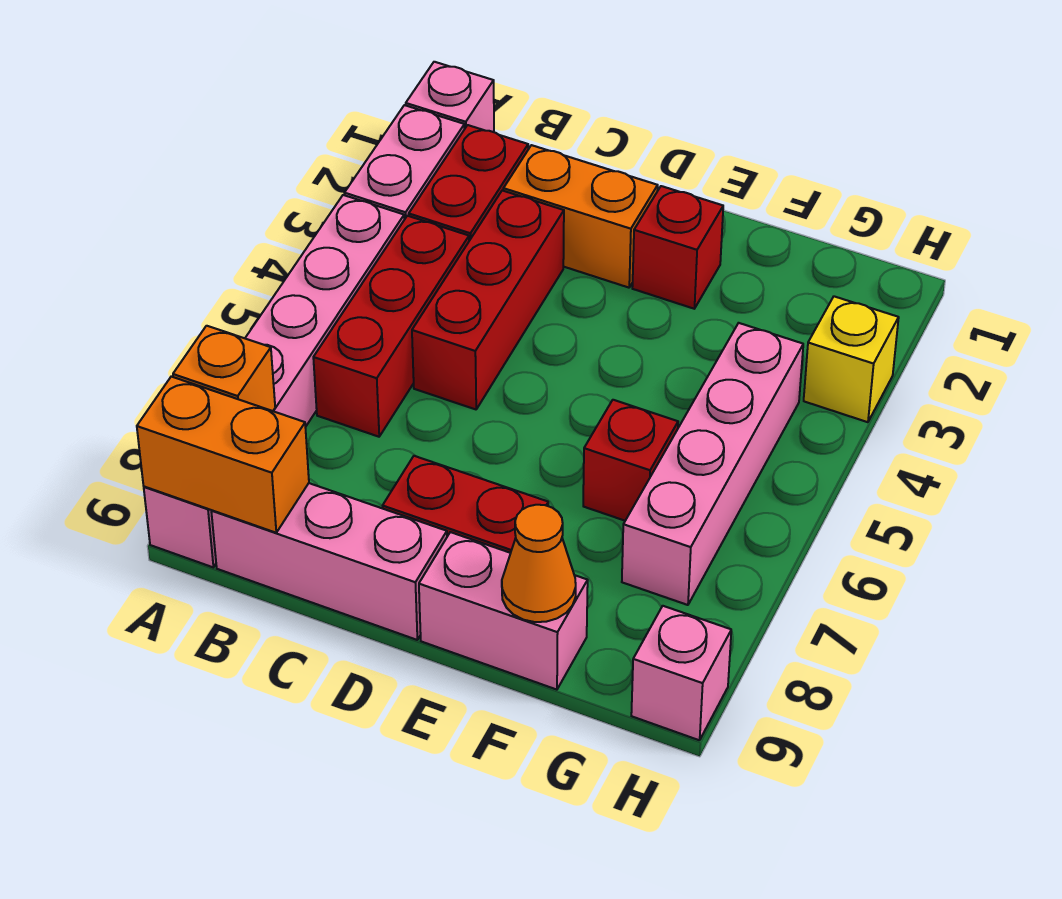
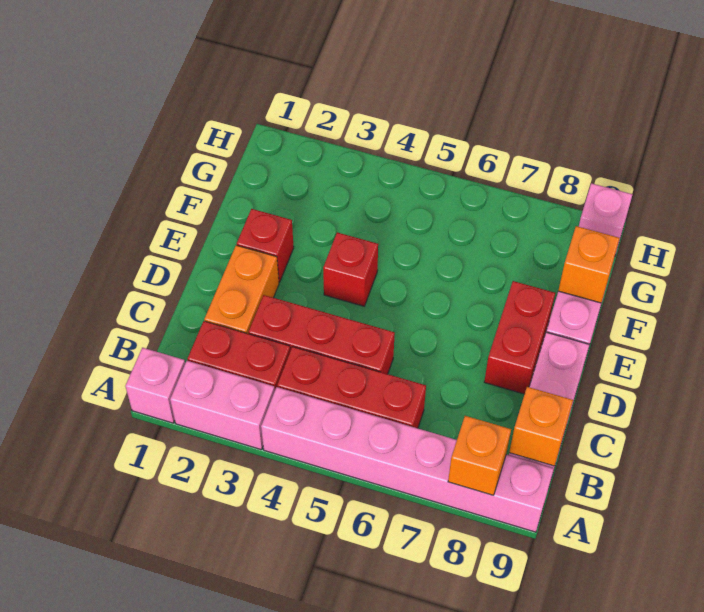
orange 1x2 brick [137,377,309,533] -> orange 1x1 brick [509,387,573,466]
red 1x1 brick [583,400,678,521] -> red 1x1 brick moved to [323,232,378,306]
orange 1x1 cone [502,505,576,622] -> orange 1x1 brick [558,226,620,303]
pink 1x4 brick [622,323,803,605] -> none
yellow 1x1 brick [804,296,899,422] -> none

